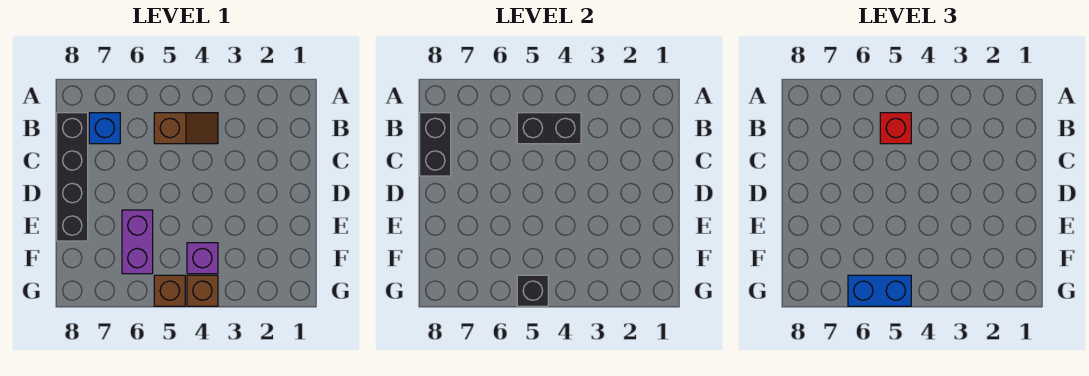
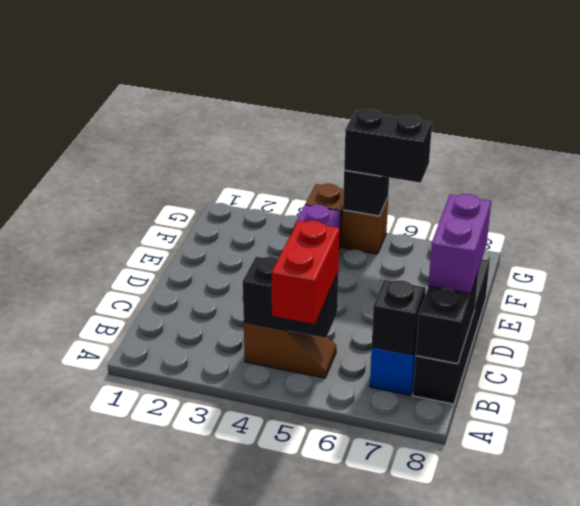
brown 1x2 slope [154,113,218,144] -> brown 1x2 slope turned to [244,322,336,378]
red 1x1 brick [880,113,911,144] -> red 1x2 brick [272,221,340,324]
none -> black 1x1 brick [372,280,426,355]
purple 1x2 brick [122,210,153,274] -> purple 1x2 brick moved to [428,194,491,294]
blue 1x2 brick [848,275,911,306] -> black 1x2 brick [344,109,432,183]

